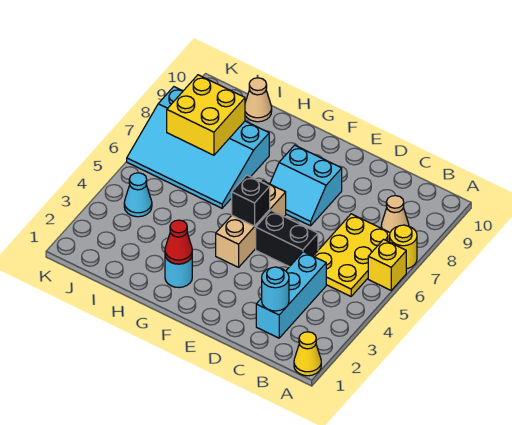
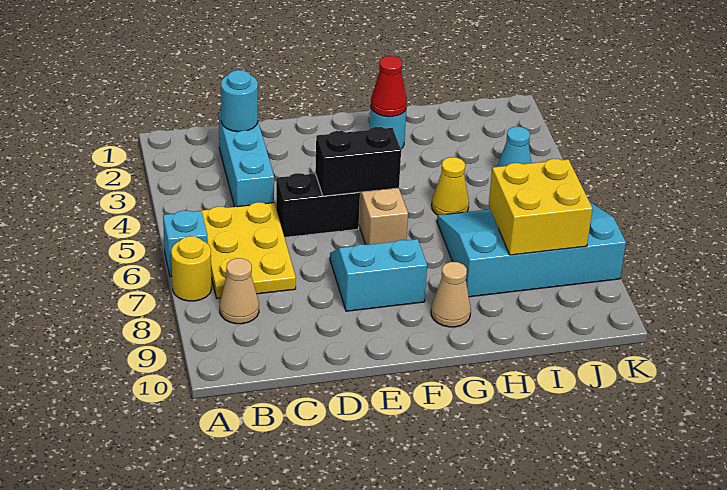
yellow 1x1 cone [294,332,321,376] -> yellow 1x1 cone moved to [432,157,469,215]
yellow 1x1 brick [368,240,406,290] -> cyan 1x1 brick [163,211,208,276]
black 1x1 brick [232,175,270,226] -> black 1x2 brick [315,127,401,196]
tan 1x1 cone [245,78,272,122] -> tan 1x1 cone moved to [431,262,471,327]

